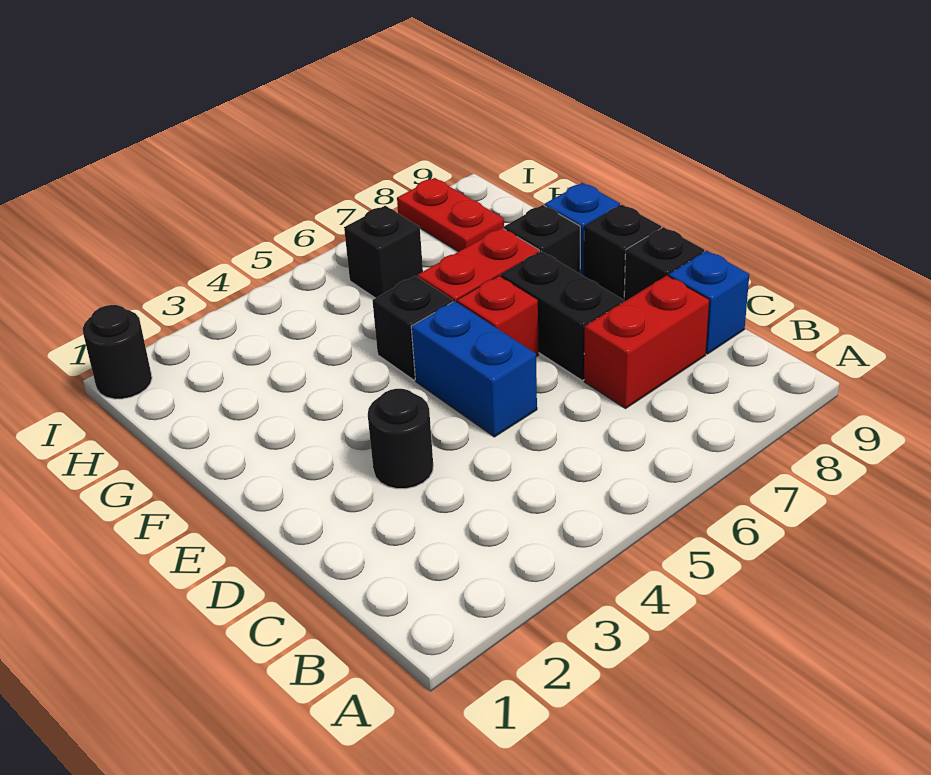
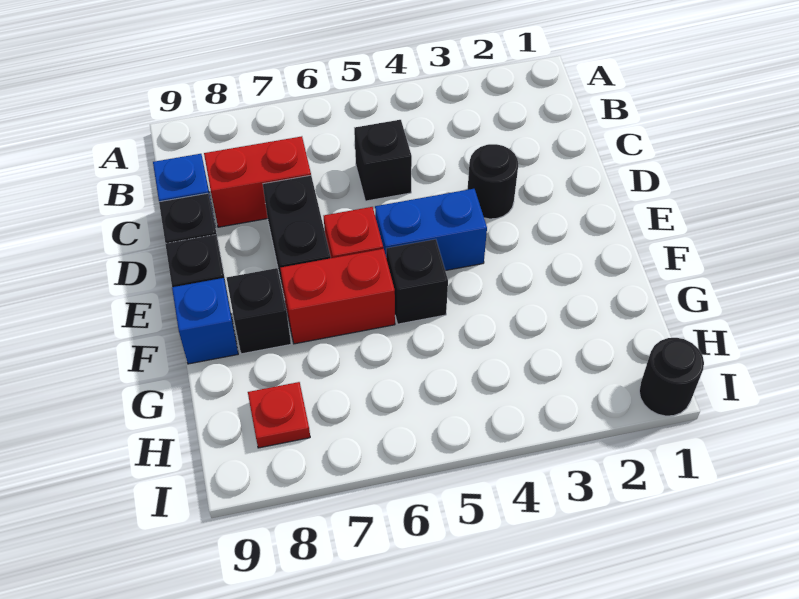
blue 1x2 brick [411,301,537,437] -> blue 1x2 brick turned to [375,189,487,271]
black 1x1 brick [344,206,423,298] -> black 1x1 brick moved to [354,120,412,201]
red 1x2 plate [397,178,504,252] -> red 1x1 plate [248,382,310,448]

